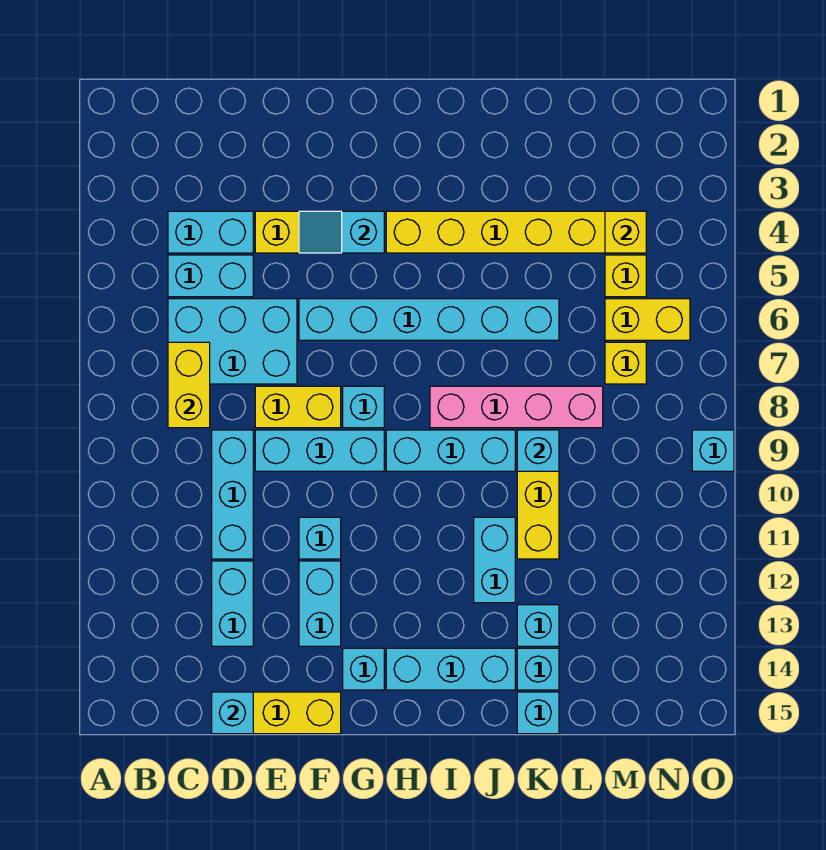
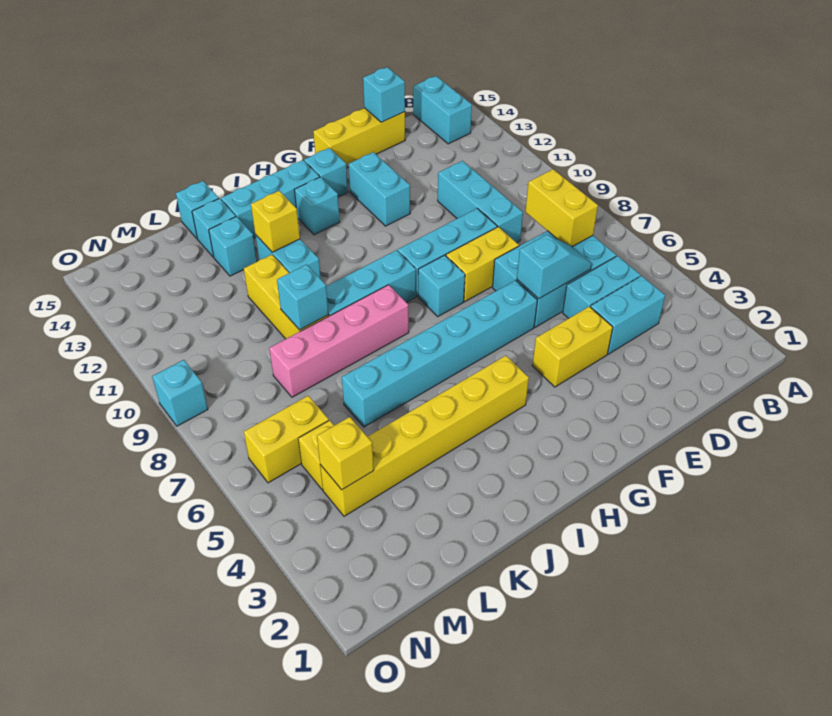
cyan 1x2 brick [212,561,253,646] -> cyan 1x2 brick moved to [413,76,472,144]
cyan 1x2 slope [299,211,384,253] -> cyan 1x2 slope moved to [517,235,592,299]
cyan 1x1 brick [299,517,341,559] -> cyan 1x1 brick moved to [294,177,340,235]
yellow 1x1 brick [605,342,646,384] -> yellow 1x1 brick moved to [251,191,300,252]

